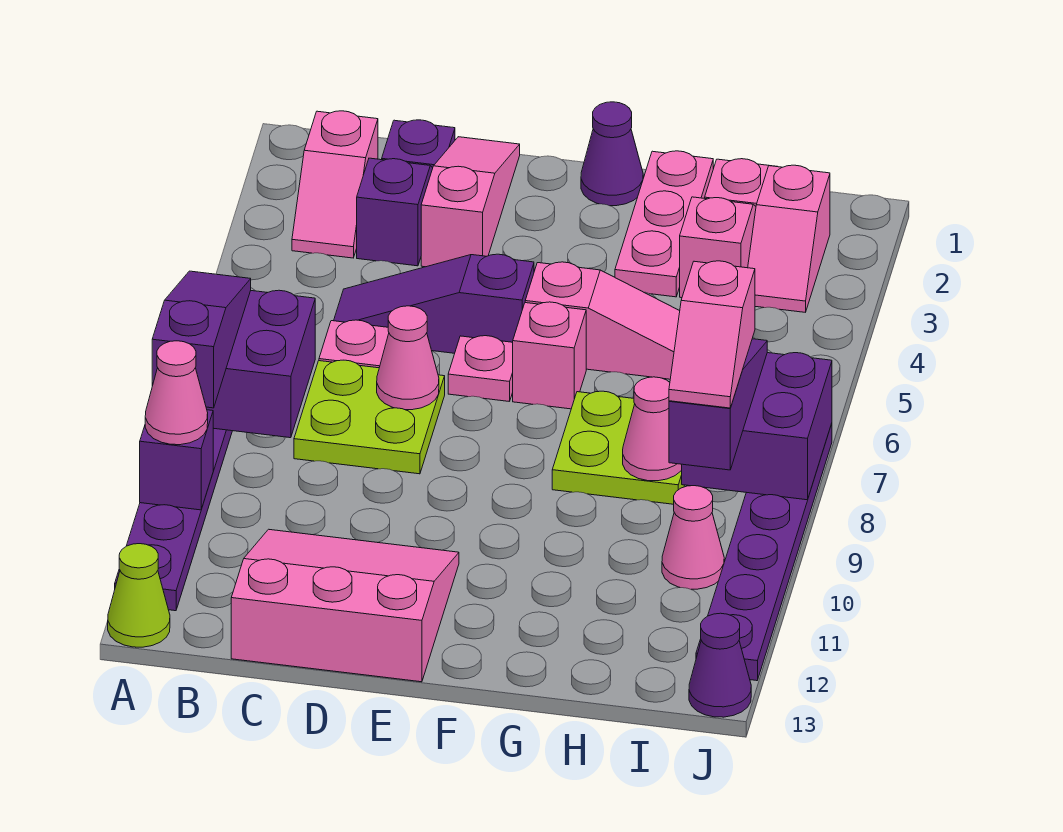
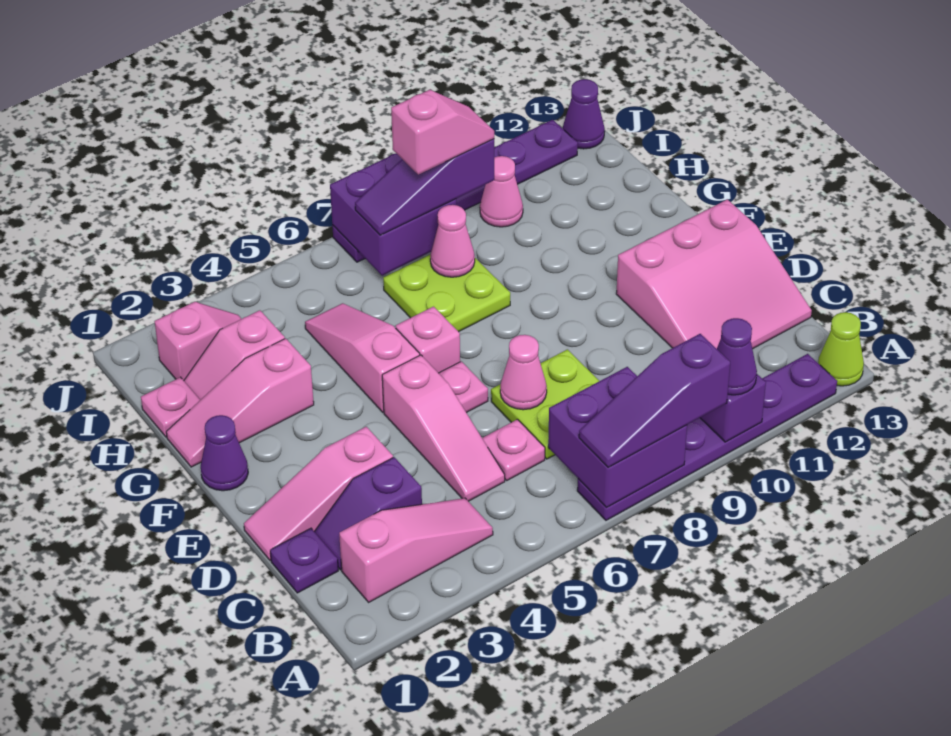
pink 1x1 cone [145,341,208,445] -> purple 1x1 cone [717,318,757,395]
pink 1x2 slope [292,111,378,258] -> pink 1x3 slope [339,498,493,602]
purple 1x3 slope [334,254,534,353] -> pink 1x3 slope [382,355,505,501]
pink 3x3 slope [231,529,459,682] -> pink 3x3 slope turned to [616,199,812,349]
pink 1x3 plate [615,151,713,297] -> pink 1x3 slope [166,338,314,467]

